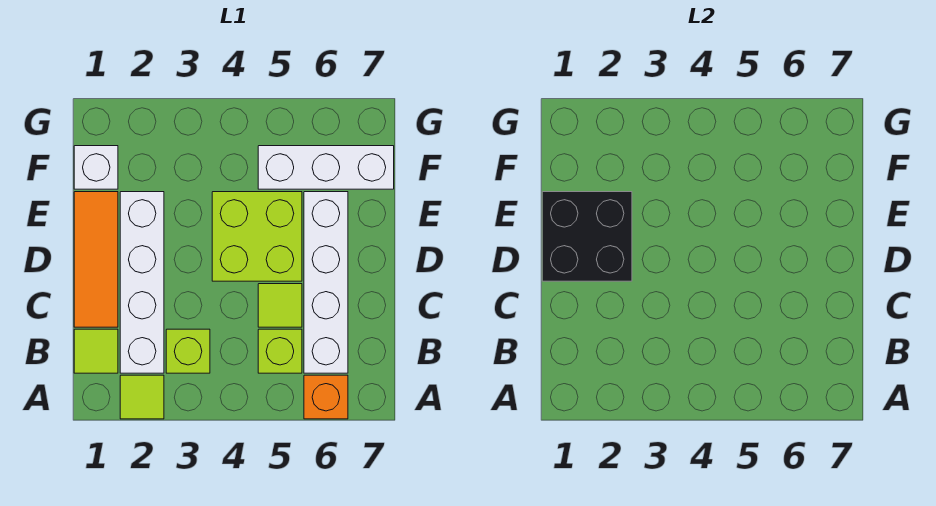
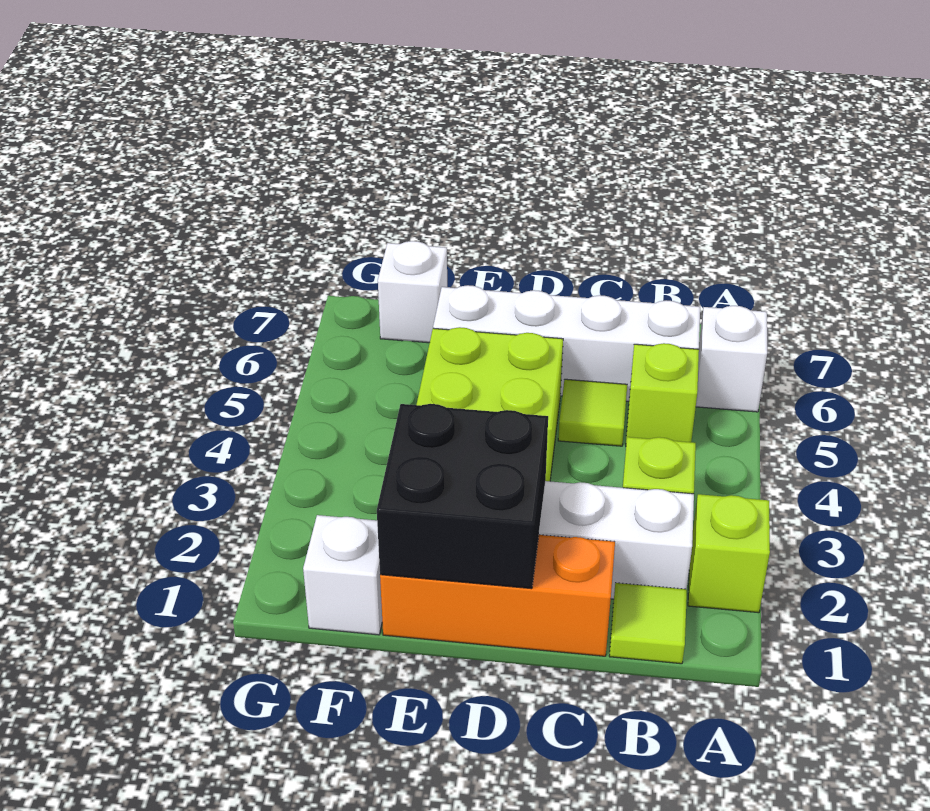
lime 1x1 tile [120,375,164,419] -> lime 1x1 brick [688,494,770,613]
orange 1x1 brick [304,375,348,419] -> white 1x1 brick [696,306,767,412]
orange 1x3 tile [74,192,118,327] -> orange 1x3 brick [380,535,615,656]
white 1x3 brick [258,146,394,189] -> white 1x1 brick [378,241,447,343]

